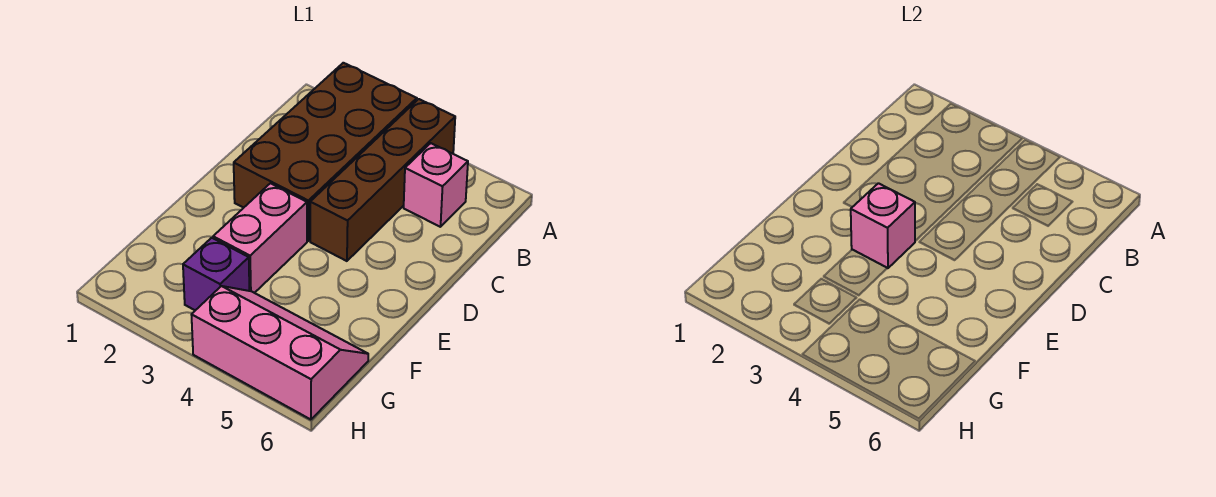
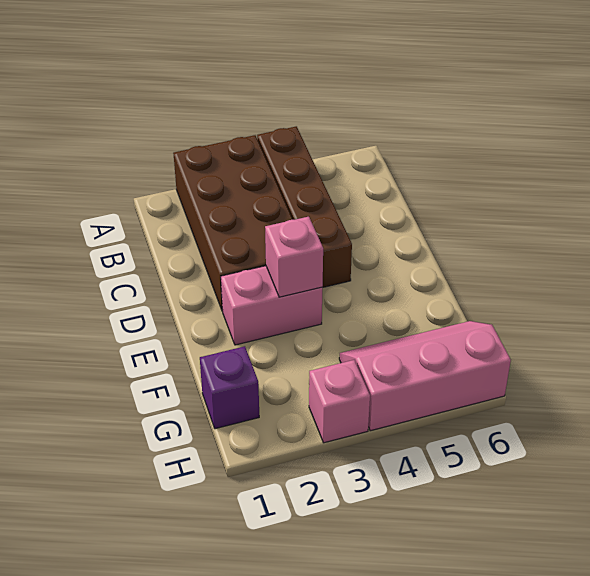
pink 1x1 brick [404,143,468,227] -> pink 1x1 brick moved to [309,360,370,443]
pink 1x2 brick [213,183,307,293] -> pink 1x2 brick turned to [221,266,323,345]
purple 1x1 brick [183,238,249,310] -> purple 1x1 brick moved to [200,346,259,429]

